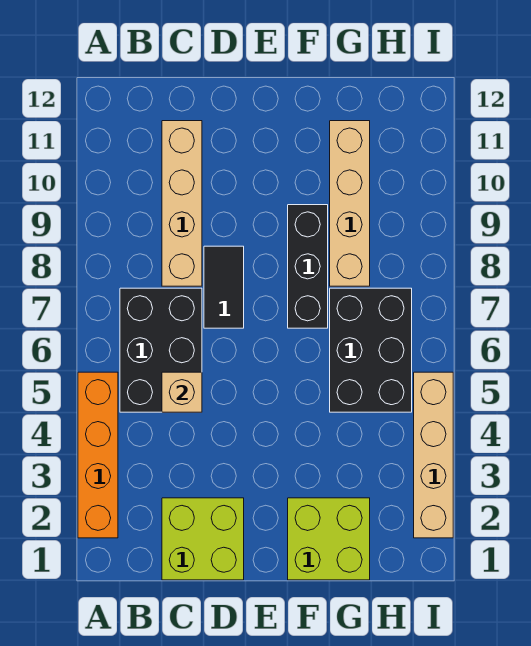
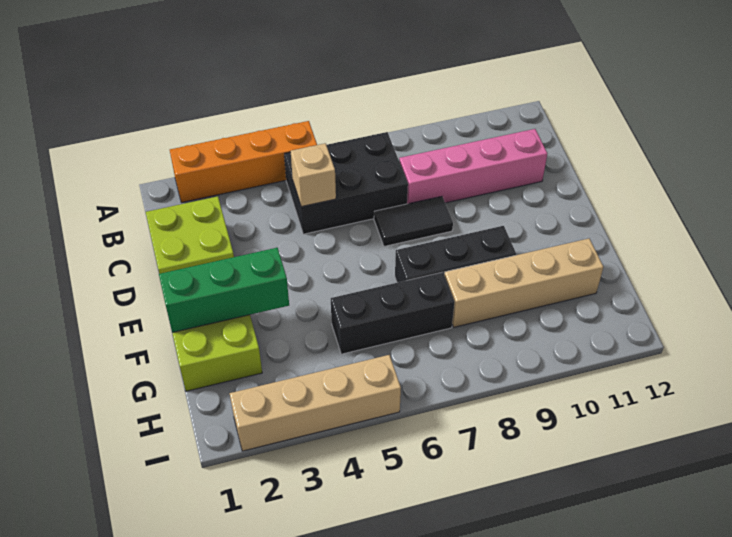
tan 1x4 brick [162,121,202,286] -> pink 1x4 brick [399,129,547,204]
none -> green 1x3 brick [159,248,289,333]
black 2x3 brick [330,288,412,412] -> black 1x3 brick [331,272,454,354]

